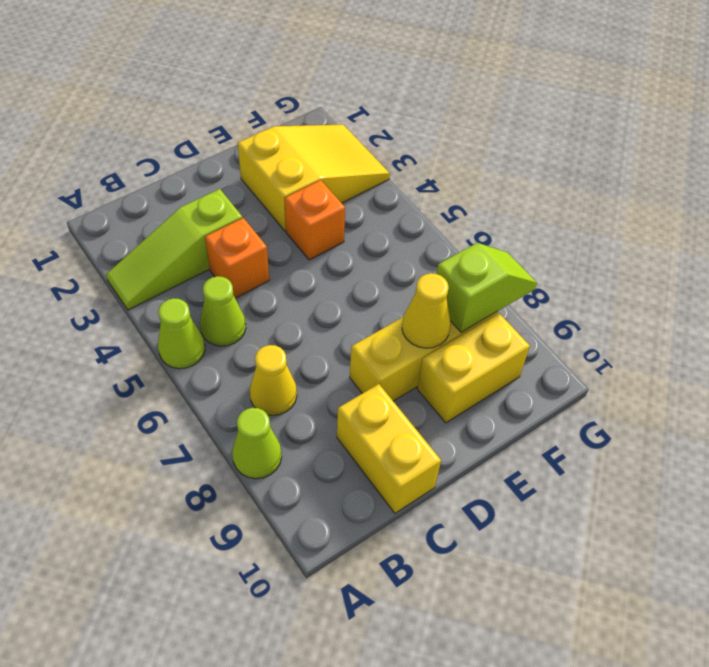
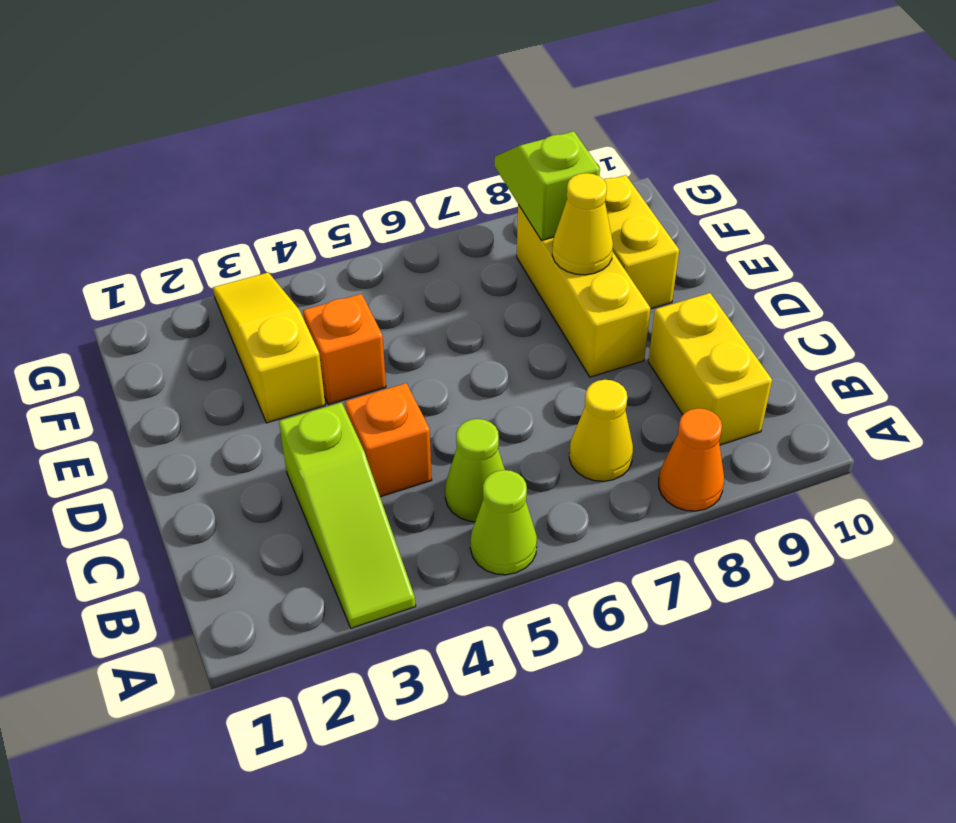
lime 1x1 cone [232,408,282,479] -> orange 1x1 cone [659,408,724,511]
yellow 1x2 brick [337,384,441,513] -> yellow 1x2 brick turned to [648,293,772,445]
yellow 2x3 slope [238,125,390,231] -> yellow 1x3 slope [213,272,325,423]

